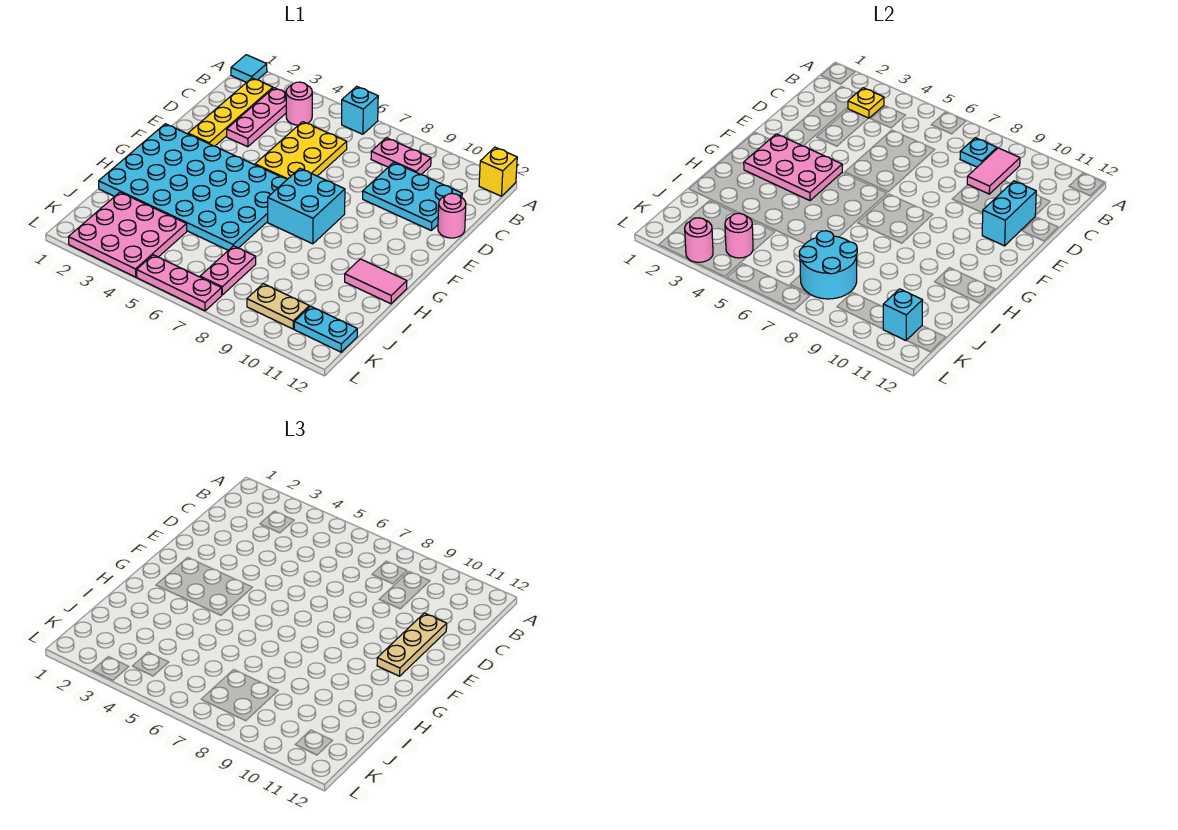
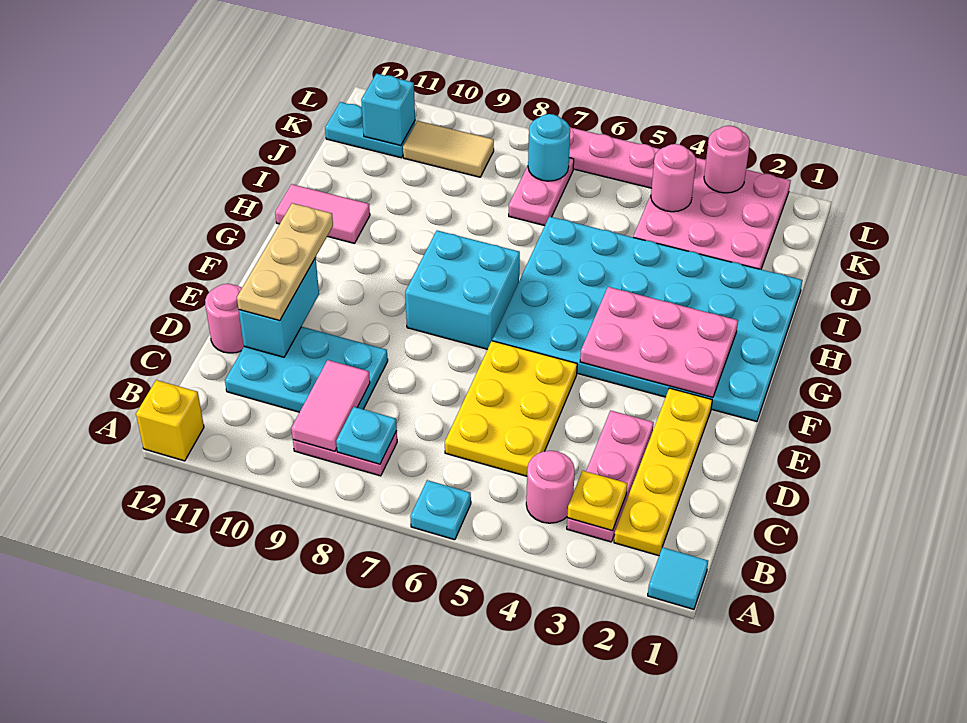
cyan 1x1 brick [342,86,378,134] -> cyan 1x1 plate [410,480,471,540]
cyan 2x2 round brick [799,231,857,299] -> cyan 1x1 round brick [528,114,570,181]
tan 1x2 plate [247,284,309,329] -> tan 1x2 tile [403,121,494,177]

